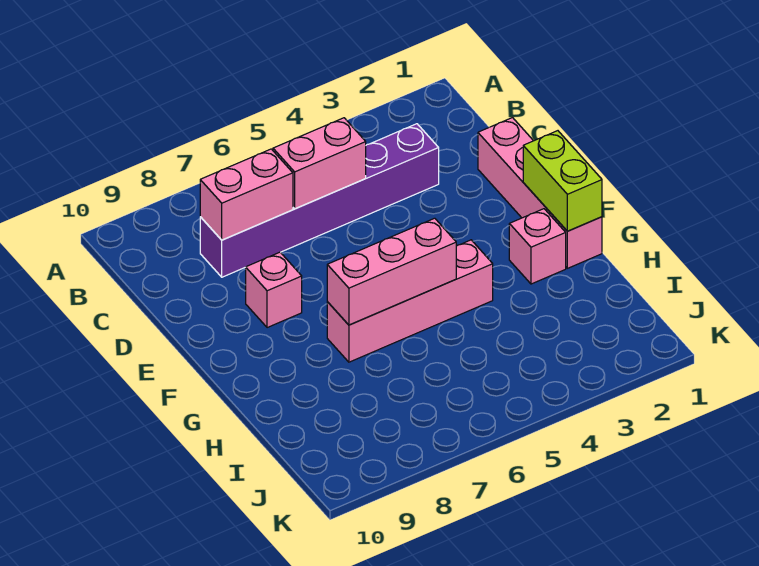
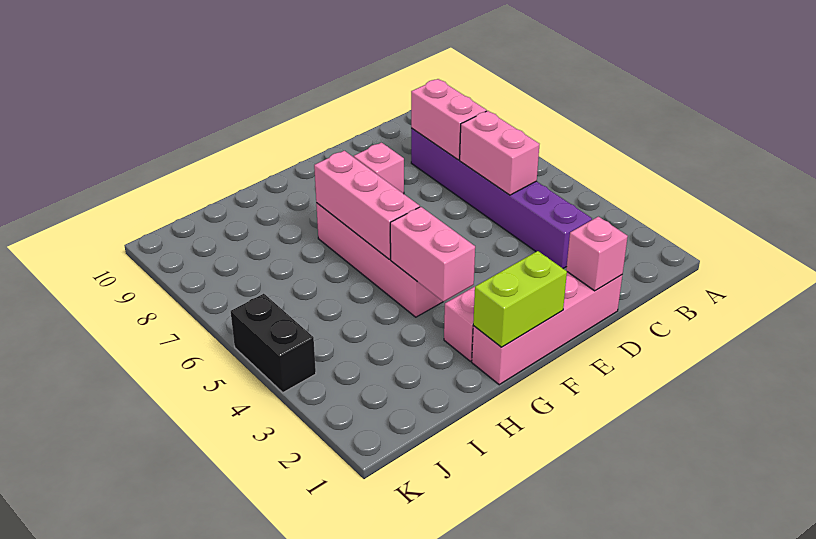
none -> pink 1x1 brick [566,217,628,291]
none -> pink 1x2 brick [390,207,475,302]
none -> black 1x2 brick [231,294,316,393]

